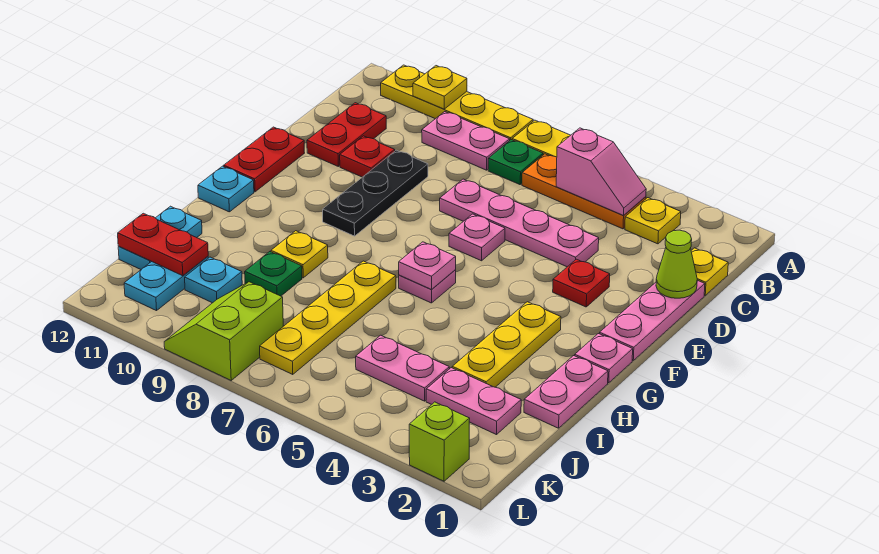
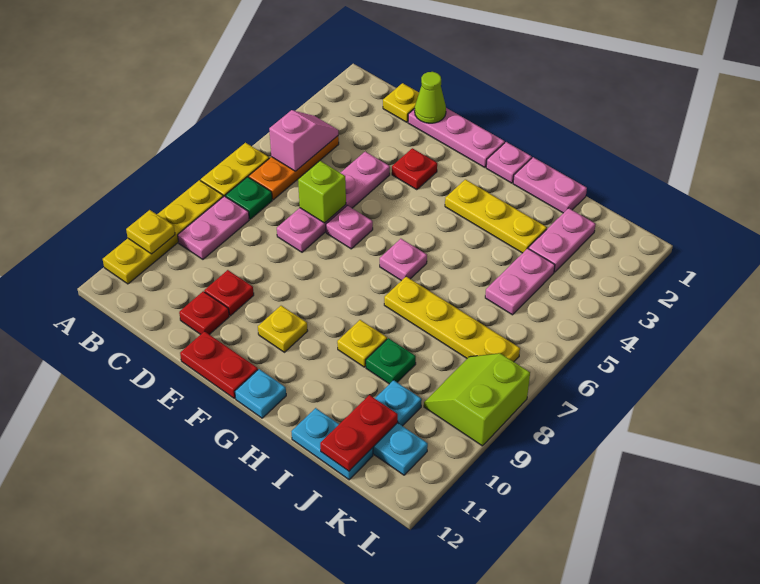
yellow 1x1 plate [625,198,681,244] -> yellow 1x1 plate moved to [258,306,308,352]
red 1x2 plate [307,103,386,166] -> red 1x1 plate [179,291,229,335]
black 1x3 plate [323,150,428,236] -> none
pink 1x1 plate [399,242,456,289] -> none
lime 2x2 slope [164,282,283,380] -> lime 2x2 slope turned to [424,353,530,446]
lime 1x1 brick [409,402,470,481] -> lime 1x1 brick moved to [298,161,346,223]

